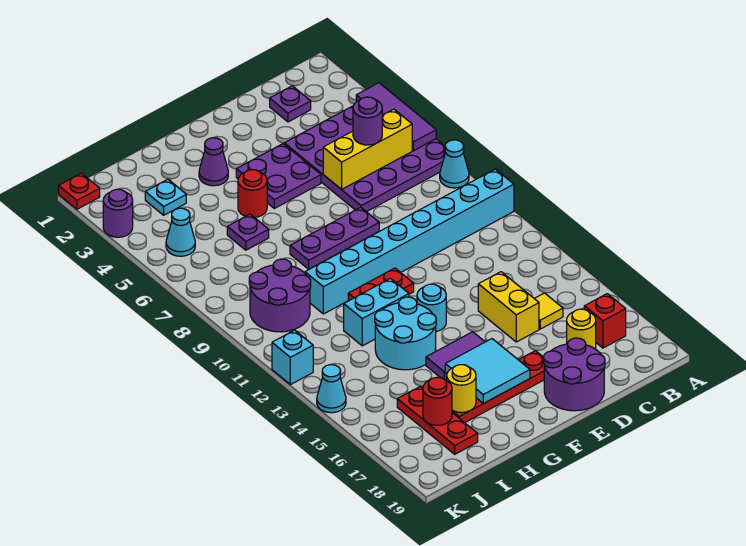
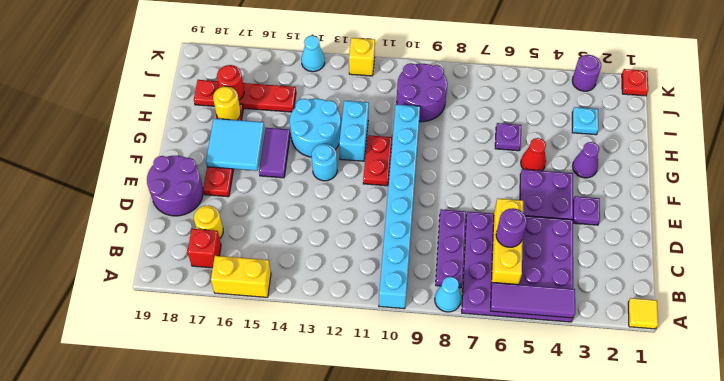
purple 1x1 plate [270,86,311,122] -> purple 1x1 plate moved to [573,196,600,225]
yellow 1x1 tile [534,293,563,329] -> yellow 1x1 tile moved to [628,298,658,329]
yellow 1x2 brick [478,272,539,342] -> yellow 1x2 brick moved to [211,256,271,297]
purple 1x3 plate [290,207,379,269] -> purple 1x3 plate moved to [436,209,466,288]
red 1x1 round brick [238,170,267,217] -> red 1x1 cone [521,138,546,171]
red 1x3 plate [397,387,478,454] -> red 1x4 plate [194,80,296,112]
cyan 1x1 cone [166,208,195,256] -> none
cyan 1x1 brick [272,330,313,385] -> yellow 1x1 brick [349,38,375,76]

